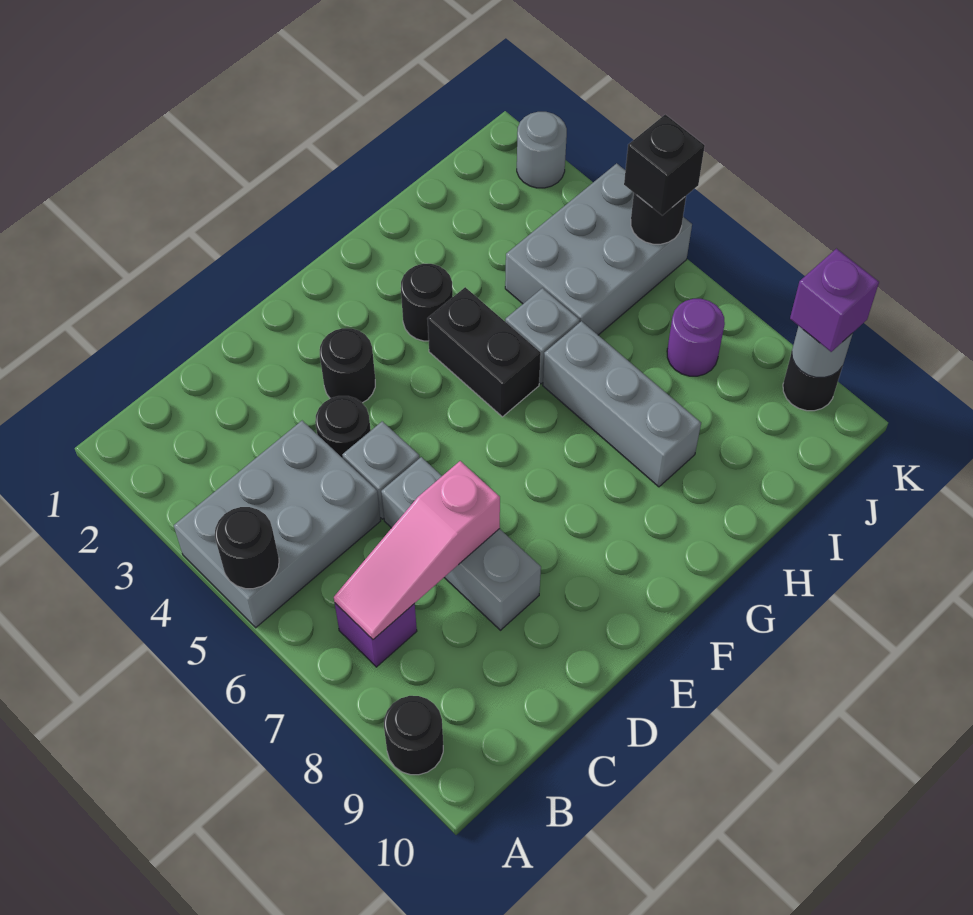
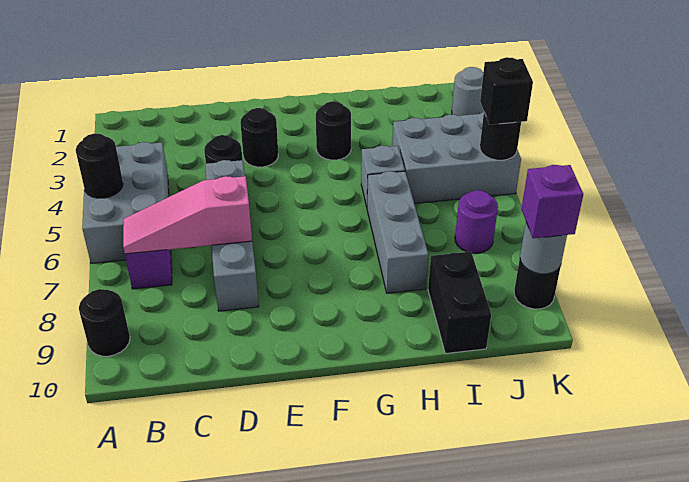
grey 2x3 brick [174,421,381,628] -> grey 2x3 brick turned to [82,142,171,263]
black 1x2 brick [427,287,541,417] -> black 1x2 brick moved to [428,252,491,354]

